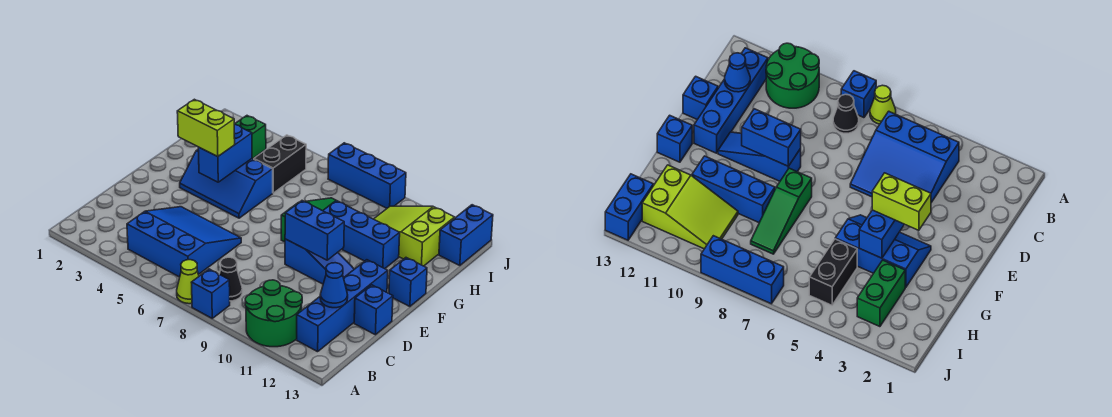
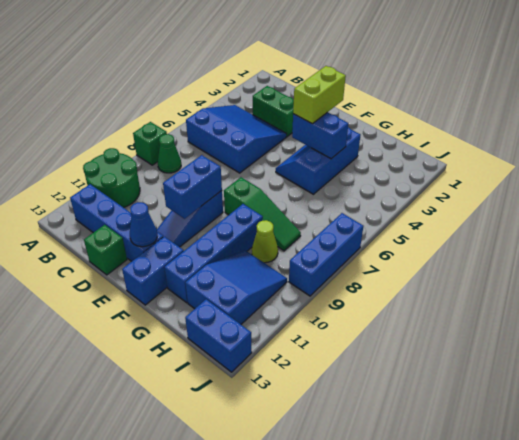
lime 1x1 cone [177,260,199,304] -> lime 1x1 cone moved to [252,220,278,263]
blue 1x1 brick [191,269,230,318] -> green 1x1 brick [133,122,167,165]
blue 3x3 slope [127,207,241,277] -> blue 3x3 slope turned to [186,105,286,173]
black 1x1 cone [220,257,242,301] -> green 1x1 cone [158,134,181,173]
blue 1x1 cone [320,263,348,308] -> blue 1x1 cone moved to [130,202,157,247]
blue 1x1 brick [354,285,393,335] -> green 1x1 brick [84,225,127,275]
blue 1x1 brick [389,258,427,307] -> blue 1x2 brick [122,237,184,305]
blue 1x3 brick [323,201,400,269] -> blue 1x4 brick [164,204,263,303]
green 1x2 brick [235,116,266,159] -> green 1x2 brick moved to [253,86,294,137]
black 1x2 brick [254,135,306,193] -> none
lime 2x3 slope [374,206,455,266] -> blue 2x3 slope [185,250,287,324]

